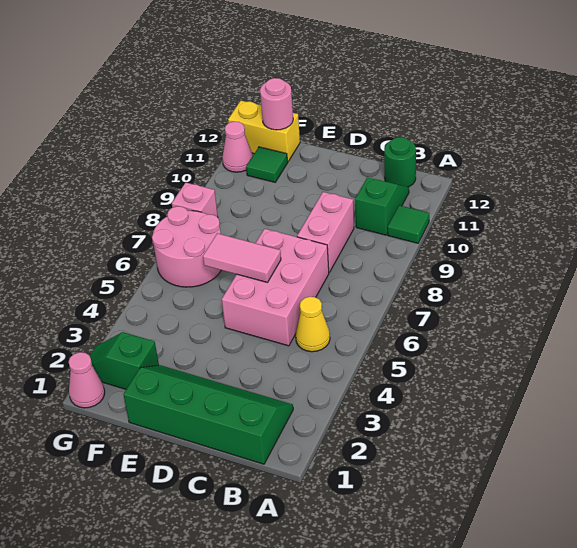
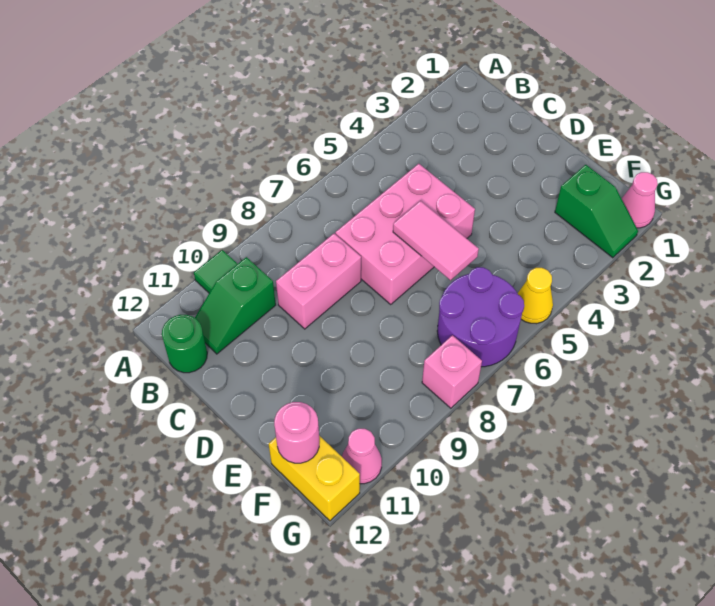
green 2x4 slope [124,365,293,464] -> none
yellow 1x1 cone [296,297,330,352] -> yellow 1x1 cone moved to [518,268,553,324]
pink 2x2 round brick [152,206,221,287] -> purple 2x2 round brick [437,267,524,367]
green 1x1 tile [246,147,288,182] -> none

